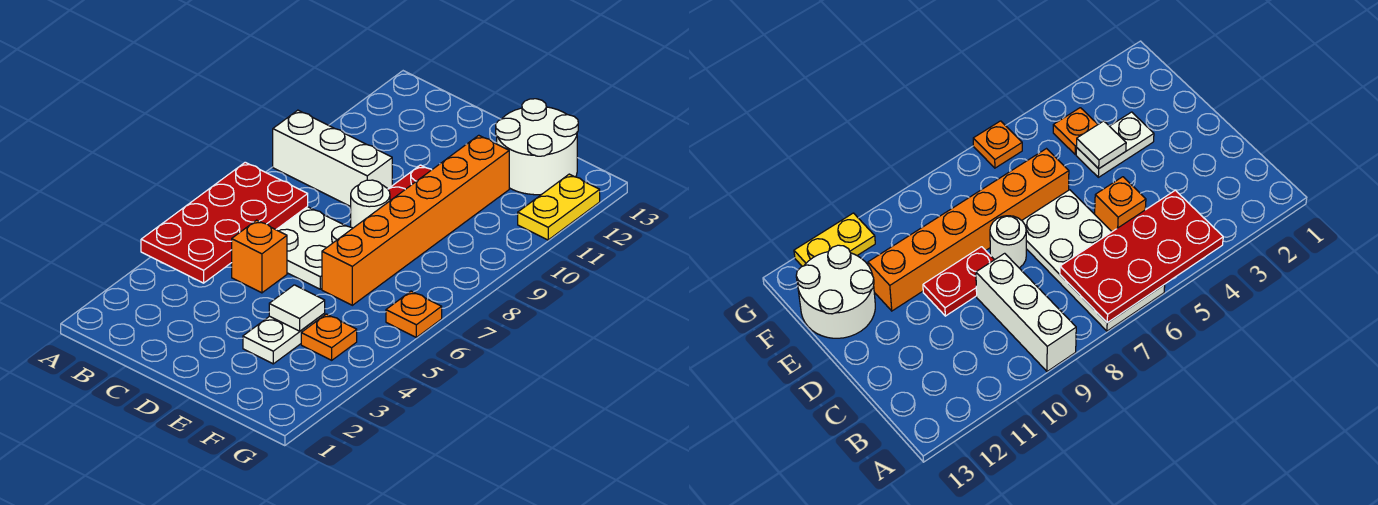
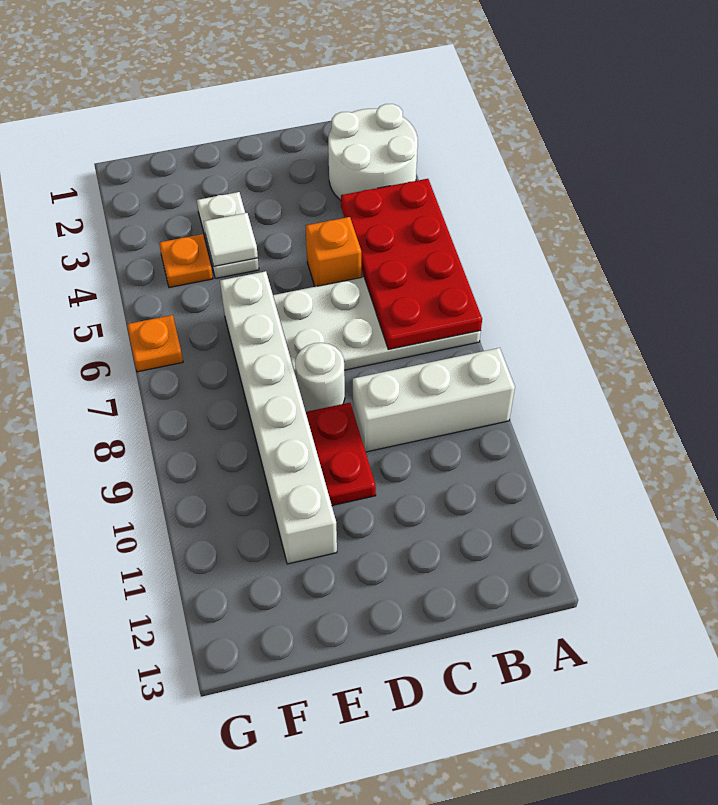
orange 1x6 brick [322,135,509,305] -> white 1x6 brick [220,271,337,564]
white 2x2 round brick [496,99,578,195] -> white 2x2 round brick moved to [328,104,418,200]
yellow 1x2 plate [518,174,600,240] -> none

